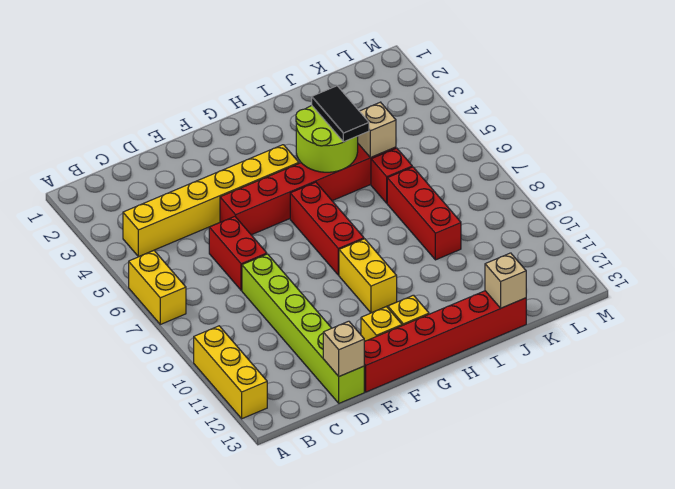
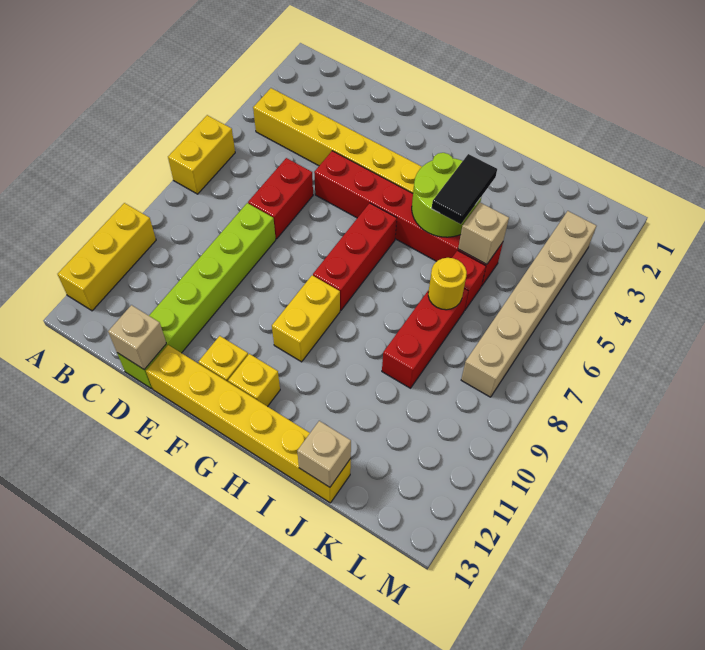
red 1x6 brick [364,291,526,392] -> yellow 1x6 brick [146,345,351,503]
none -> yellow 1x1 round brick [428,258,467,310]
none -> tan 1x6 brick [461,211,596,397]

